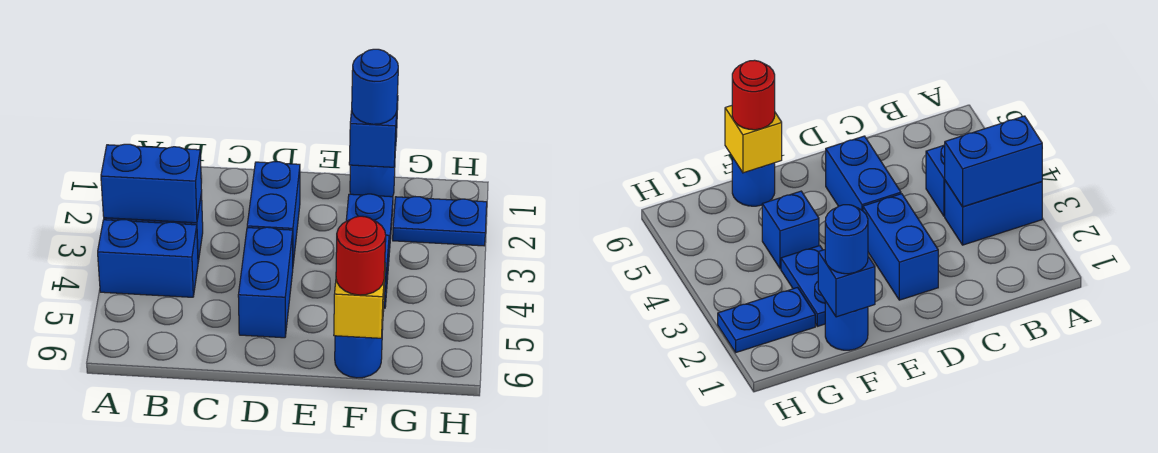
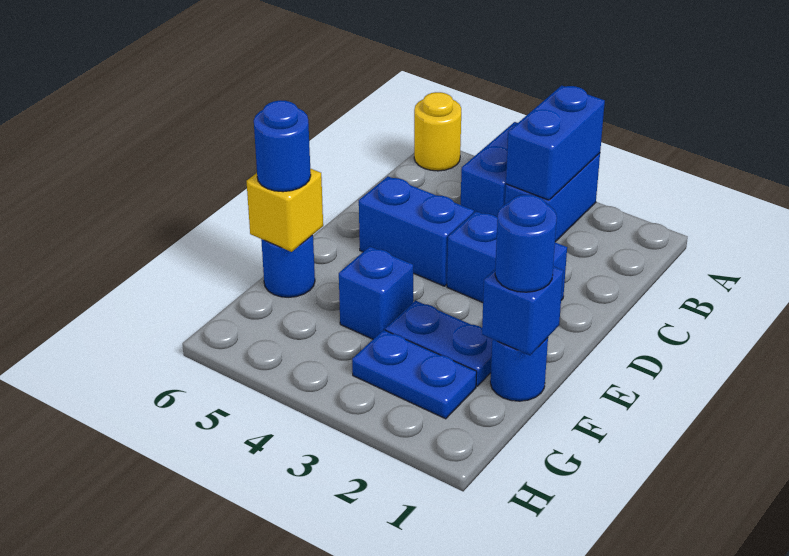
none -> yellow 1x1 round brick [414,92,461,171]
red 1x1 round brick [336,216,386,295] -> blue 1x1 round brick [254,100,311,192]
blue 1x2 plate [393,197,487,246] -> blue 1x2 plate turned to [352,330,477,419]

